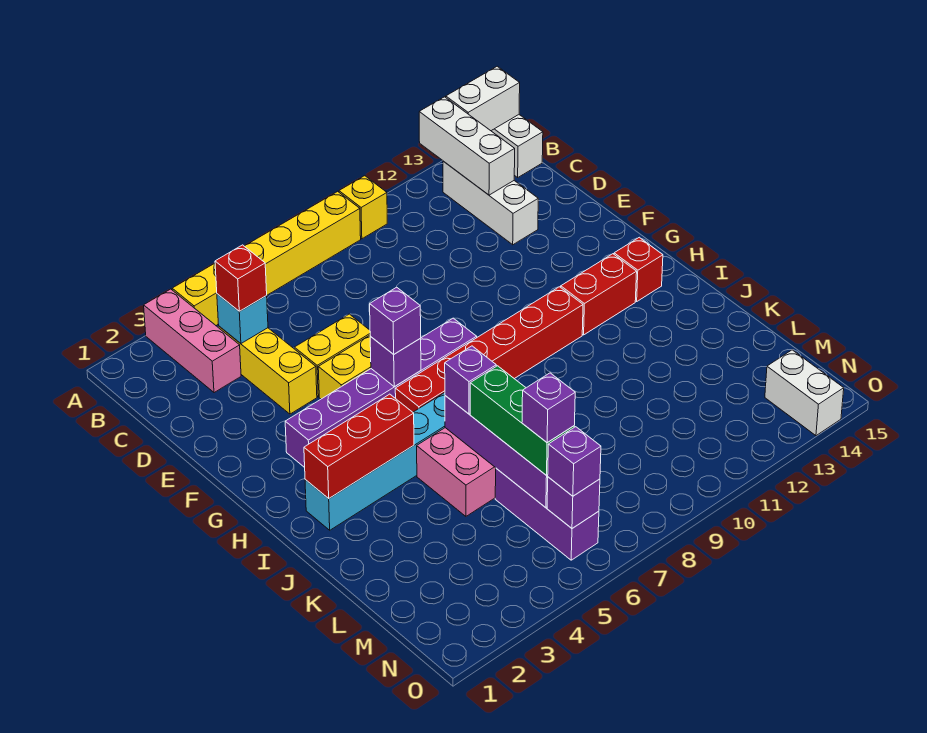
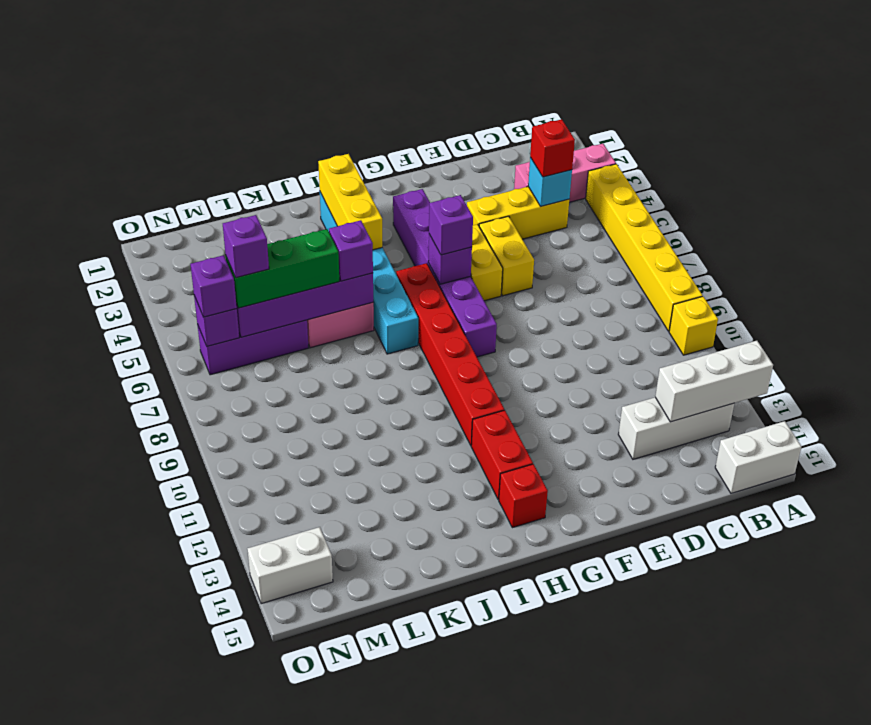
white 1x2 brick [446,66,520,131] -> none
red 1x3 brick [304,394,414,499] -> yellow 1x3 brick [318,154,382,250]

